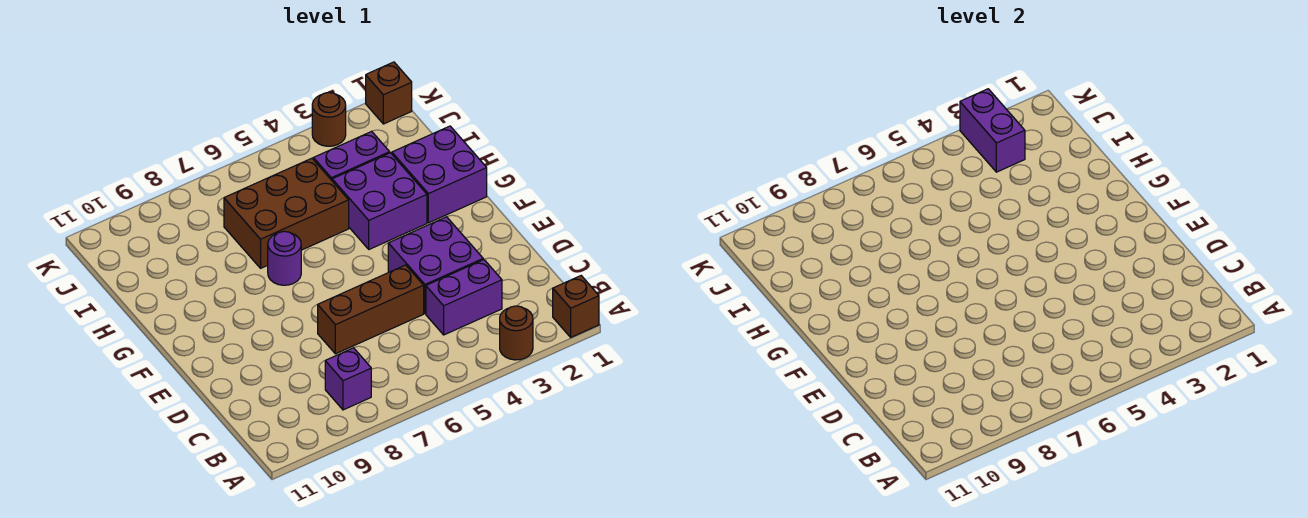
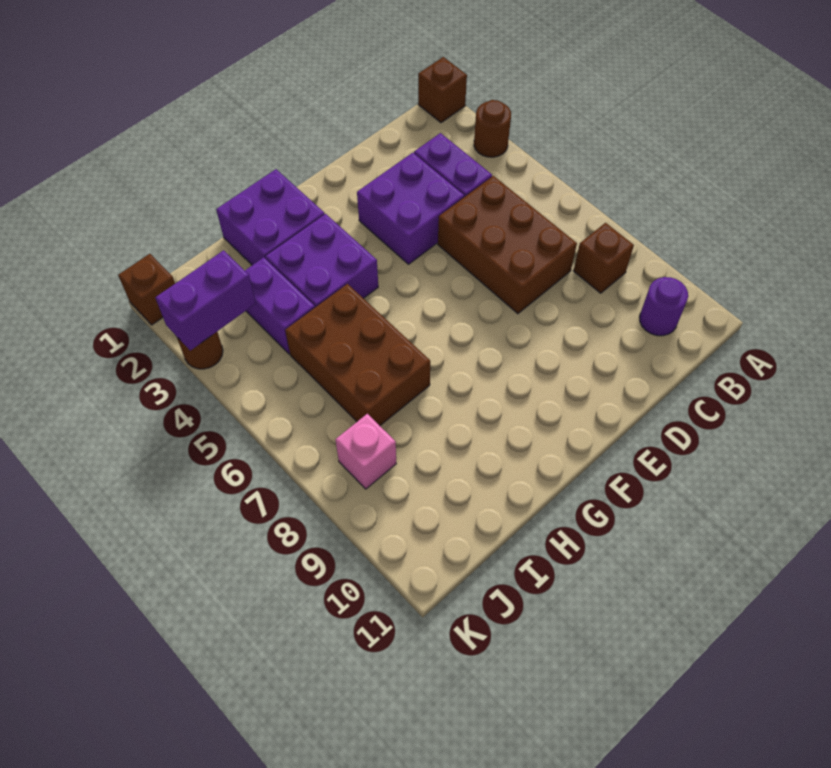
purple 1x1 brick [325,348,371,410] -> brown 1x1 brick [574,223,634,293]
brown 1x3 brick [318,265,424,354] -> brown 2x3 brick [438,176,577,314]
purple 1x1 round brick [268,231,301,285] -> purple 1x1 round brick moved to [640,277,688,336]
none -> pink 1x1 brick [335,414,396,489]

